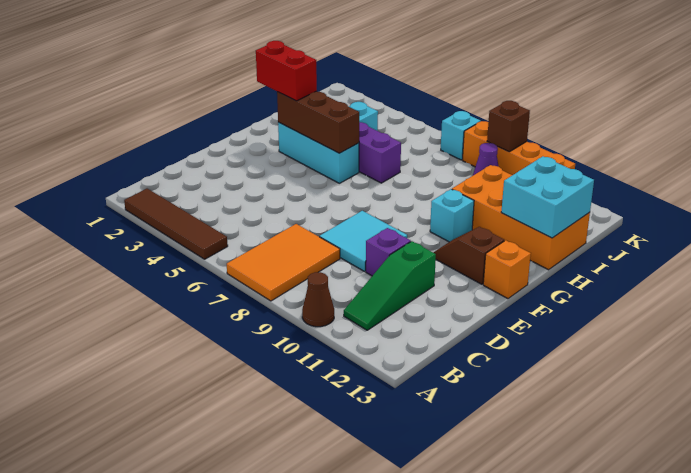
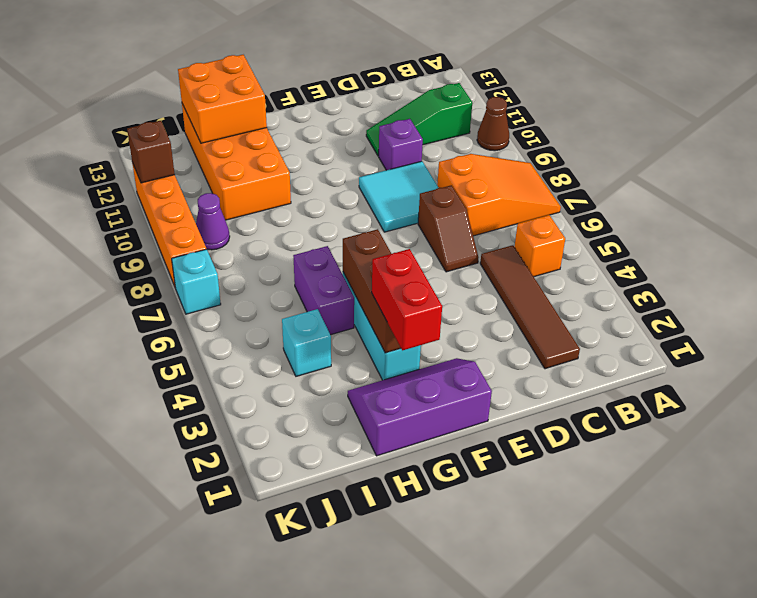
brown 1x4 tile [124,189,228,259] -> brown 1x4 tile moved to [480,245,580,369]
orange 2x3 tile [227,224,340,301] -> orange 2x3 slope [437,154,561,236]
green 1x3 slope [344,241,436,330] -> green 1x3 slope turned to [366,83,472,156]
none -> purple 2x3 slope [348,358,492,456]
brown 1x2 slope [433,227,504,284] -> brown 1x2 slope moved to [418,185,478,272]
orange 1x1 brick [483,240,531,299] -> orange 1x1 brick moved to [515,215,565,277]
cyan 1x1 brick [430,189,474,242] -> none
cyan 2x2 brick [501,156,594,238] -> orange 2x2 brick [178,55,267,143]
brown 1x1 brick [487,101,530,152] -> brown 1x1 brick moved to [127,121,175,183]

